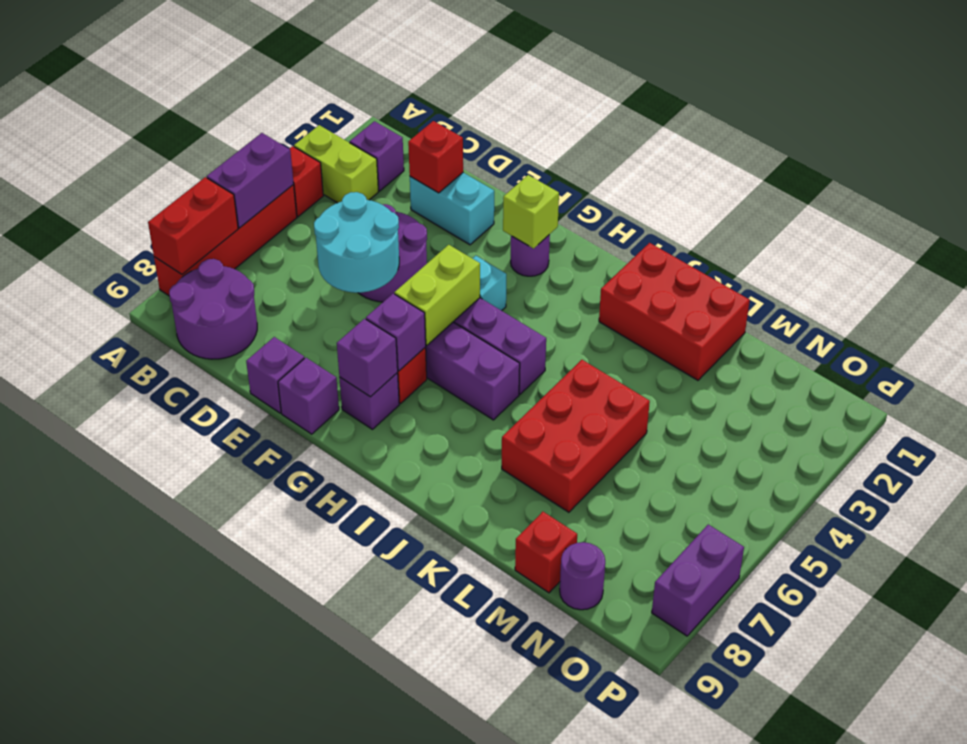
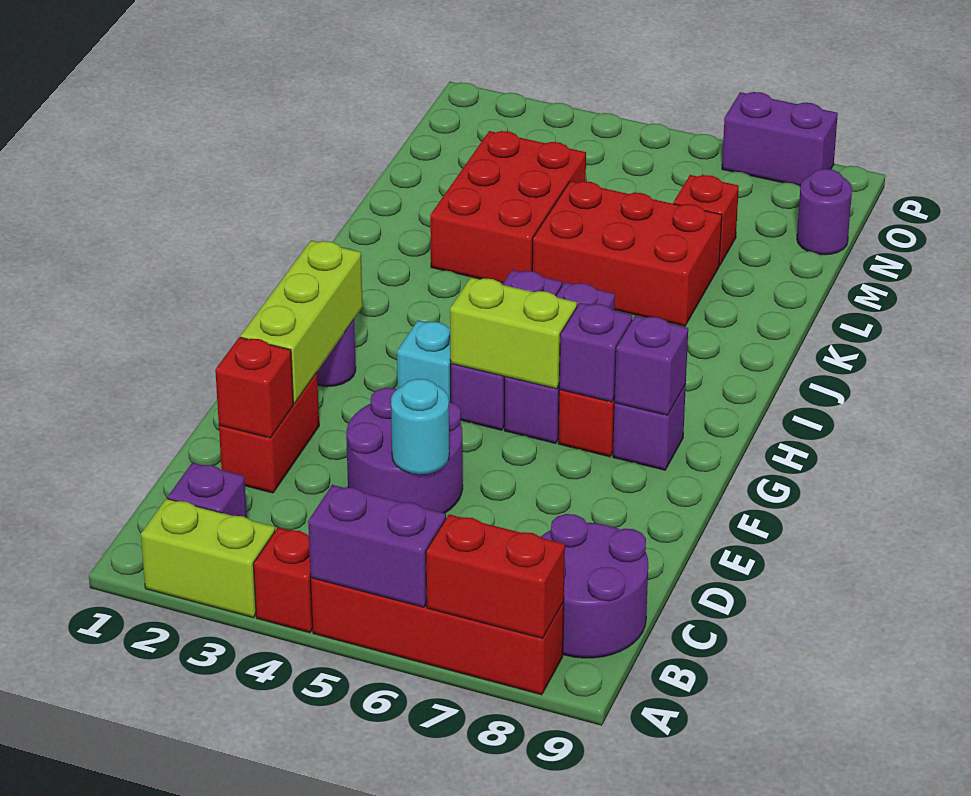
lime 1x2 brick [294,125,378,203] -> lime 1x2 brick turned to [141,499,275,618]
cyan 1x2 brick [410,173,494,245] -> red 1x2 brick [219,373,319,493]
cyan 2x2 round brick [314,192,399,293] -> cyan 1x1 round brick [391,379,449,474]
purple 1x1 brick [246,337,304,413] -> none
purple 1x1 brick [278,358,339,434] -> none
lime 1x1 brick [503,175,559,249] -> lime 1x3 brick [240,240,363,404]
red 2x3 brick [599,243,750,380] -> red 2x3 brick moved to [430,131,586,283]
red 1x1 brick [515,512,577,593] -> red 1x1 brick moved to [673,175,739,266]

